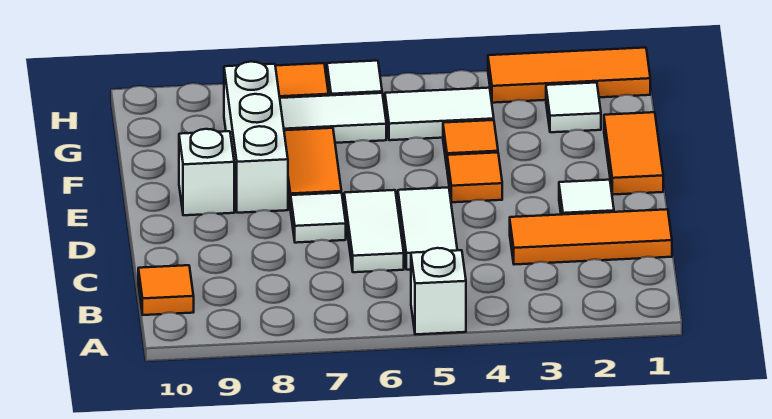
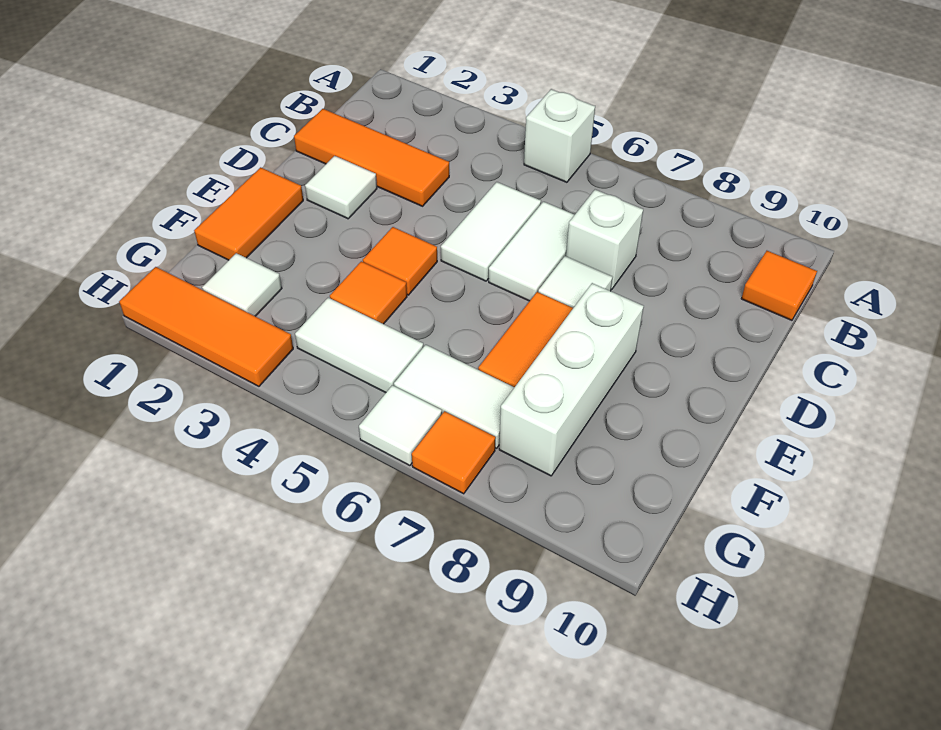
white 1x1 brick [179,129,234,215] -> white 1x1 brick moved to [566,190,643,290]

